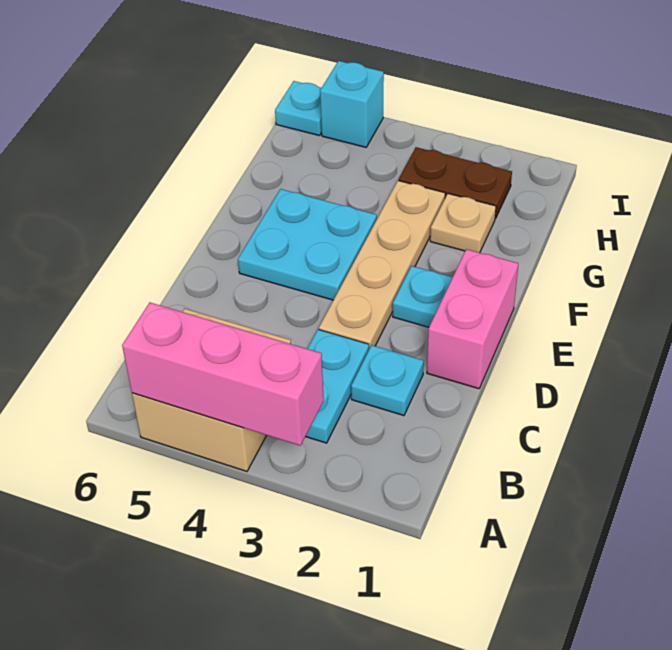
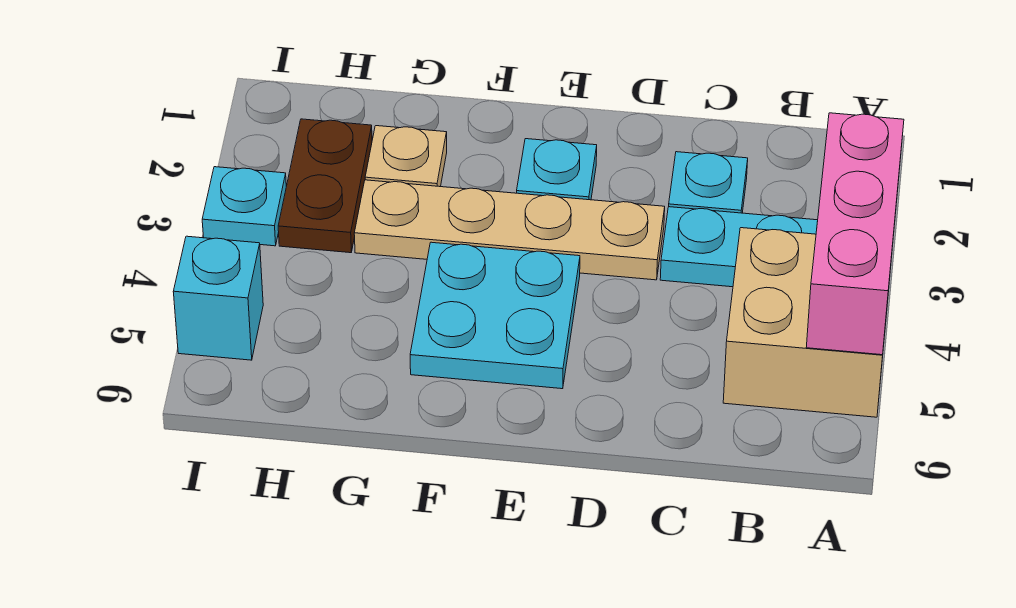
pink 1x2 brick [427,249,518,389] -> none
cyan 1x1 plate [275,81,322,136] -> cyan 1x1 plate moved to [202,167,286,246]

